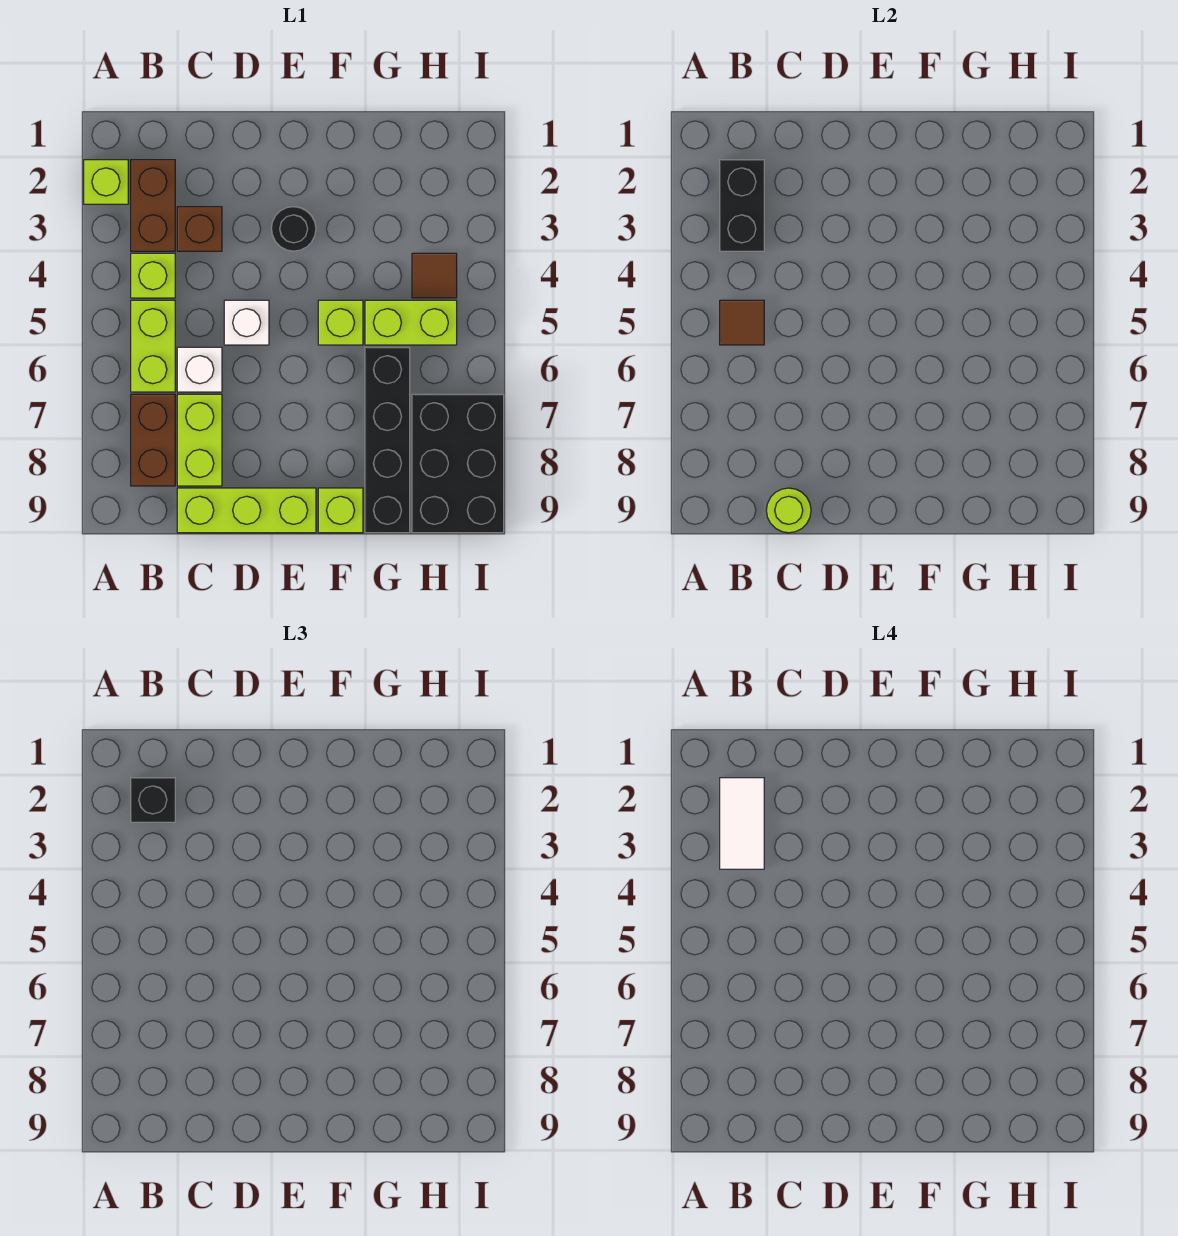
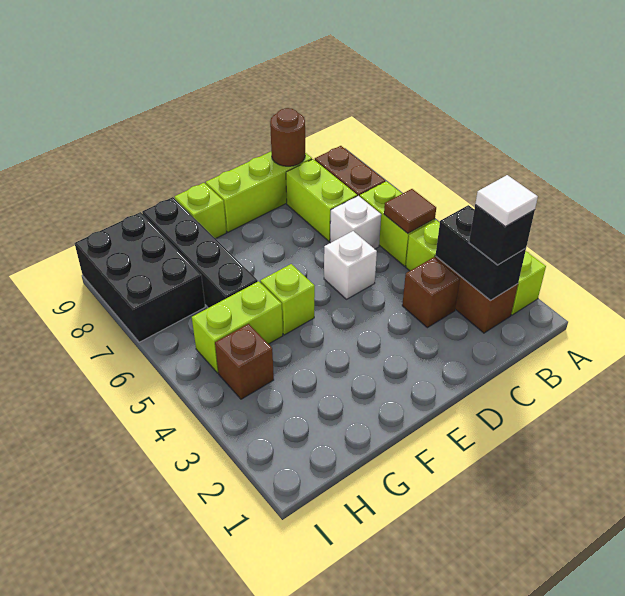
white 1x2 tile [720,778,764,869] -> white 1x1 tile [475,175,538,227]
lime 1x1 round brick [766,488,811,533] -> brown 1x1 round brick [270,108,305,166]
black 1x1 round brick [271,207,316,251] -> none
brown 1x1 tile [412,253,457,298] -> brown 1x1 brick [215,324,274,399]

